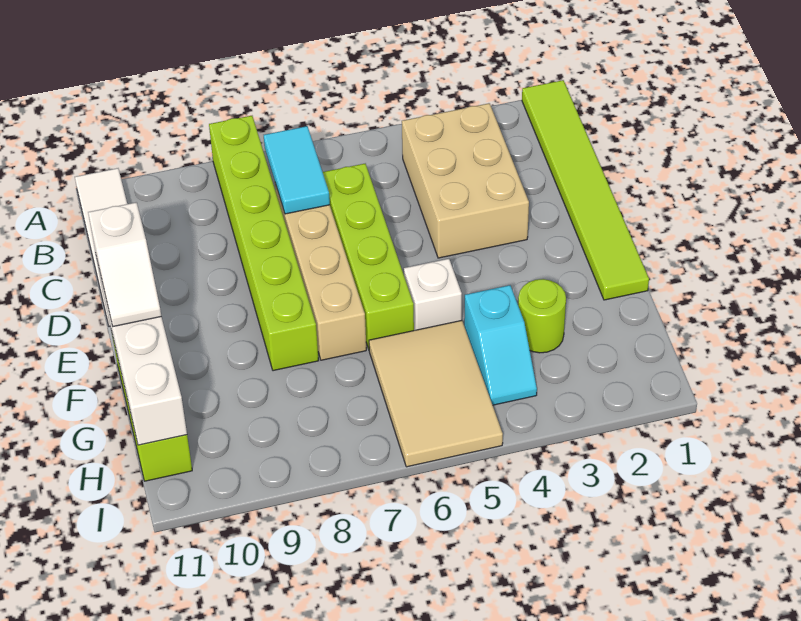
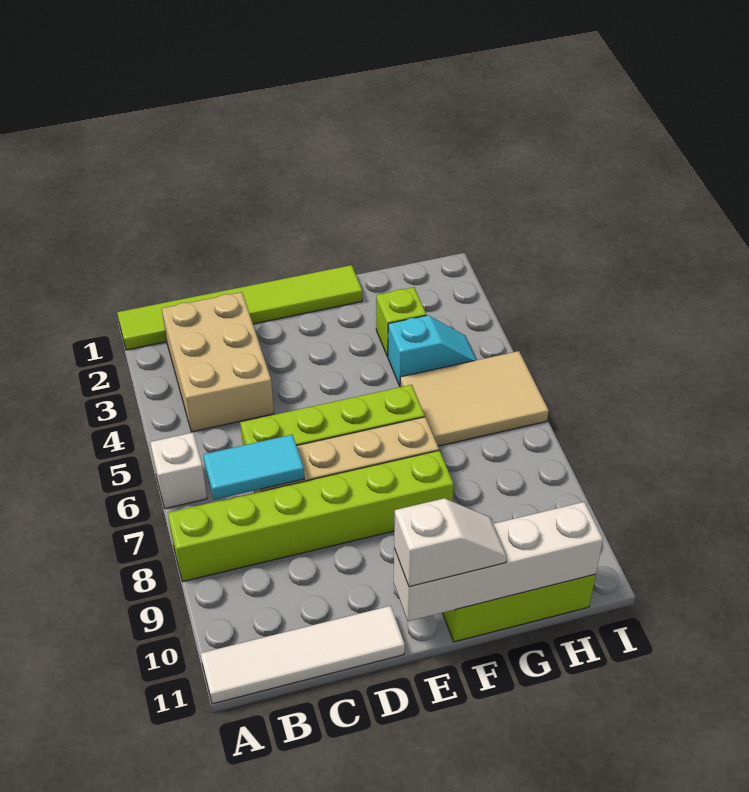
tan 2x3 brick [402,103,529,258] -> tan 2x3 brick turned to [162,292,274,432]
white 1x1 brick [404,259,462,330] -> white 1x1 brick moved to [150,433,207,508]
lime 1x1 round brick [518,279,566,353] -> lime 1x1 brick [376,287,426,357]

